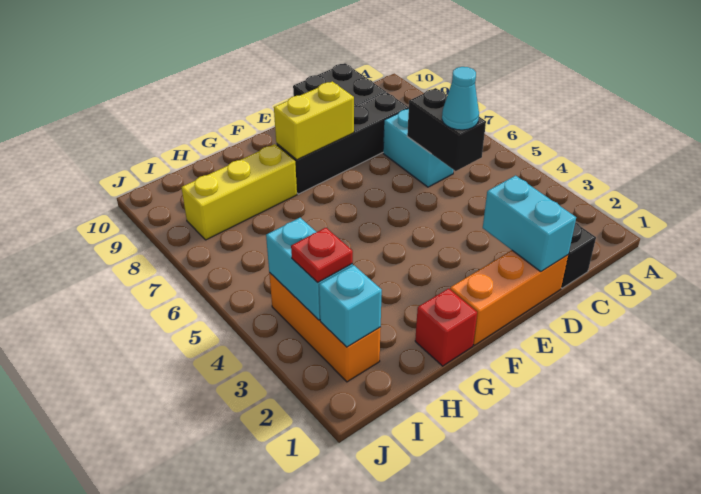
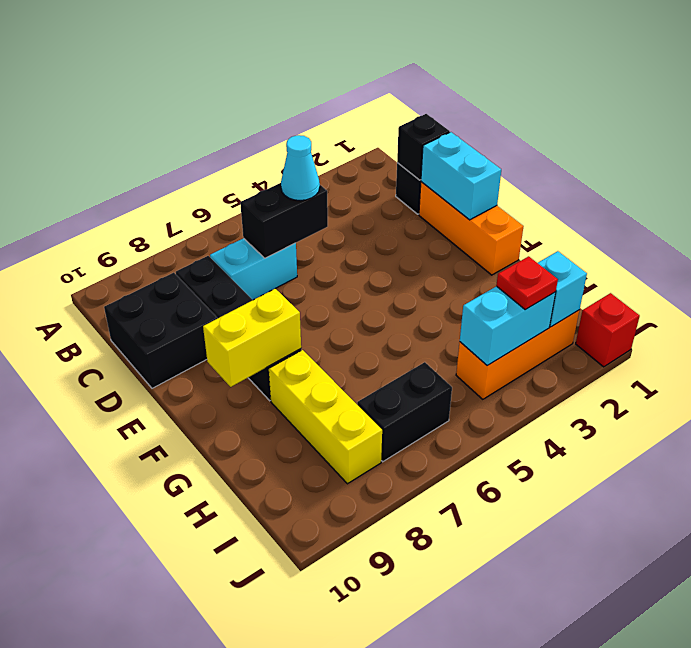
none -> black 1x1 brick [397,114,450,180]
cyan 1x2 brick [483,176,576,272] -> cyan 1x2 brick turned to [421,132,501,220]
yellow 1x2 brick [274,81,354,160] -> yellow 1x2 brick turned to [203,289,301,387]
red 1x1 brick [415,288,477,366] -> red 1x1 brick moved to [576,293,640,367]
none -> black 1x2 brick [357,362,452,462]

